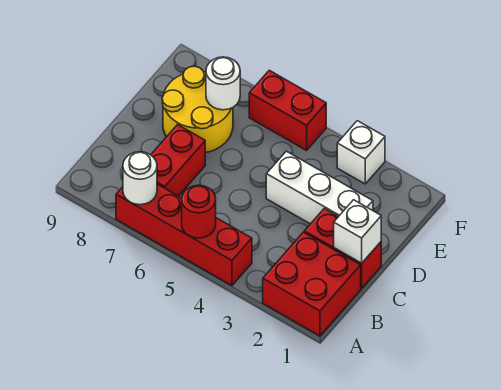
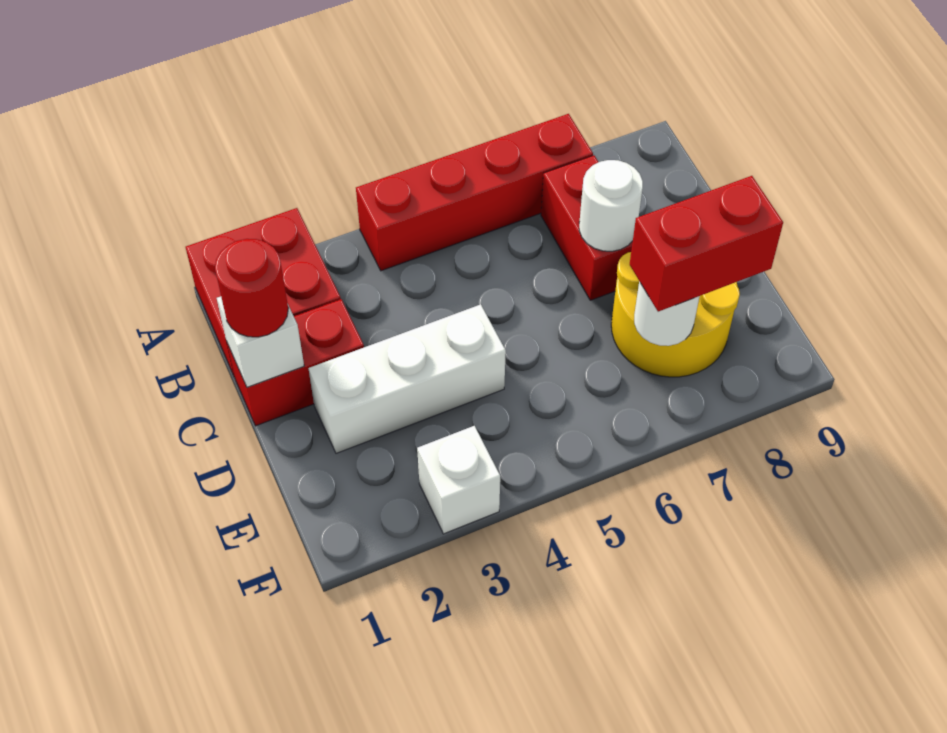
red 1x1 round brick [182,185,216,238] -> red 1x1 round brick moved to [215,239,288,337]
white 1x1 round brick [123,152,157,205] -> white 1x1 round brick moved to [579,160,643,251]
red 1x2 brick [249,70,326,150] -> red 1x2 brick moved to [630,176,783,312]

